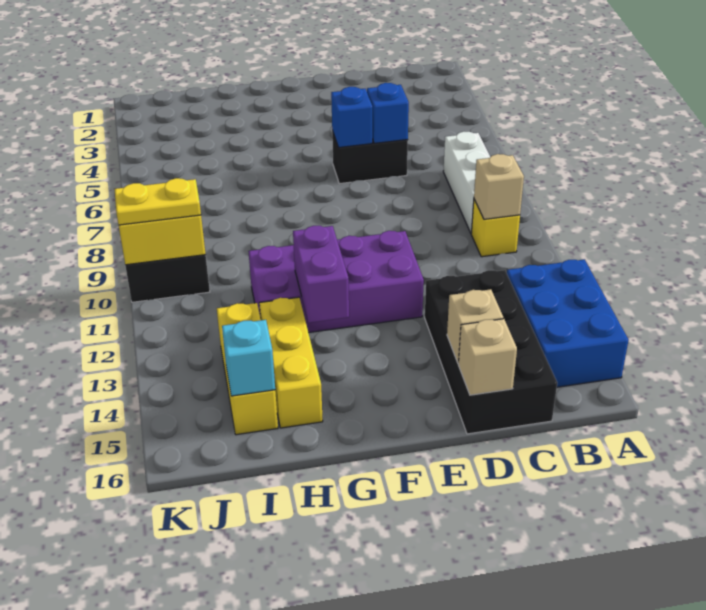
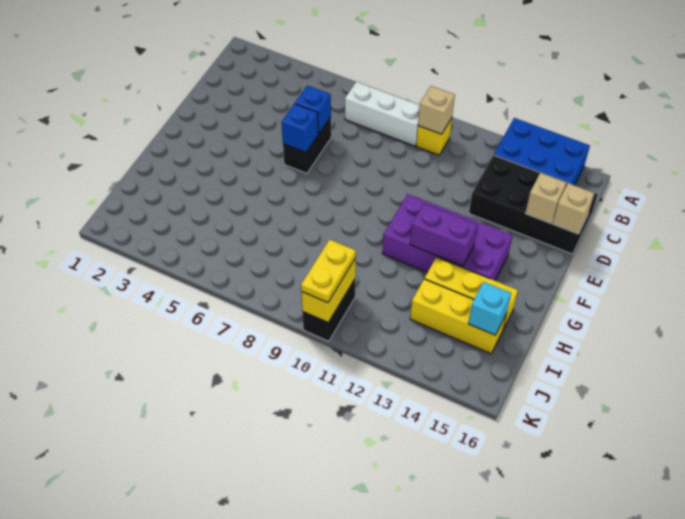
purple 2x4 brick [249,231,424,333] -> purple 2x4 brick turned to [382,194,512,280]

